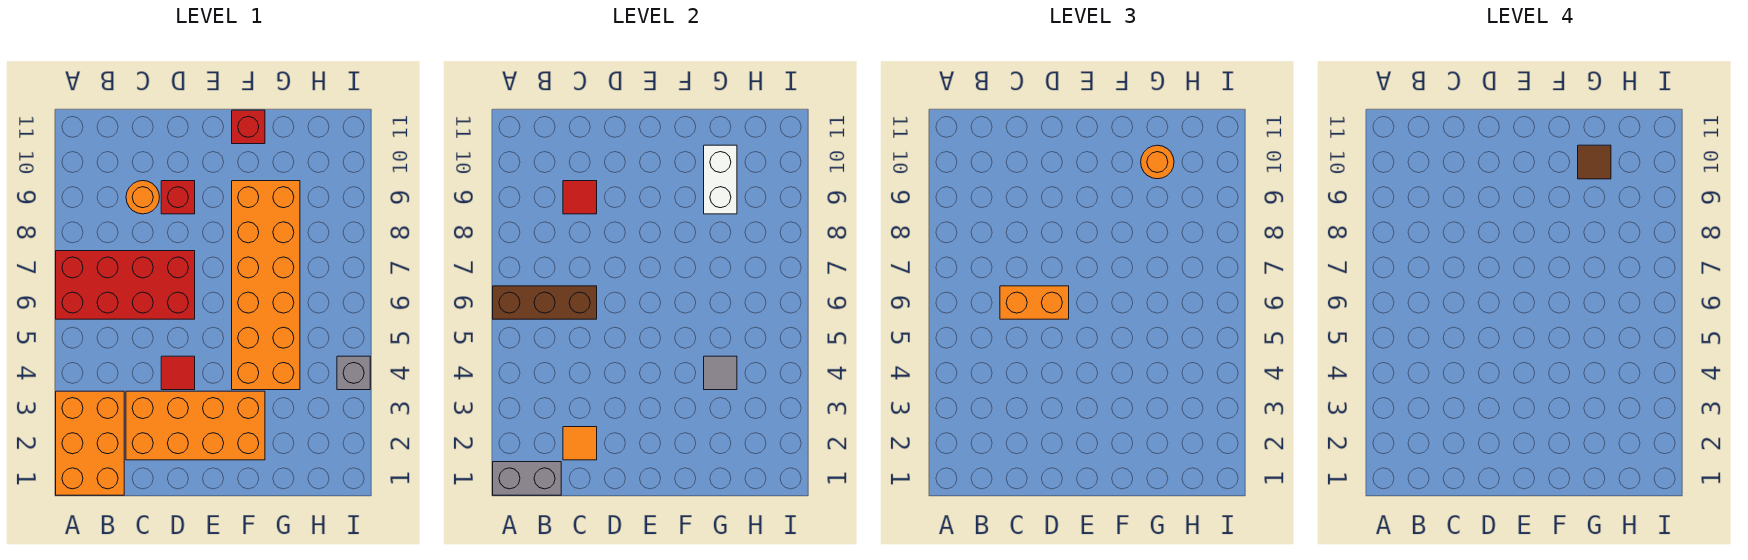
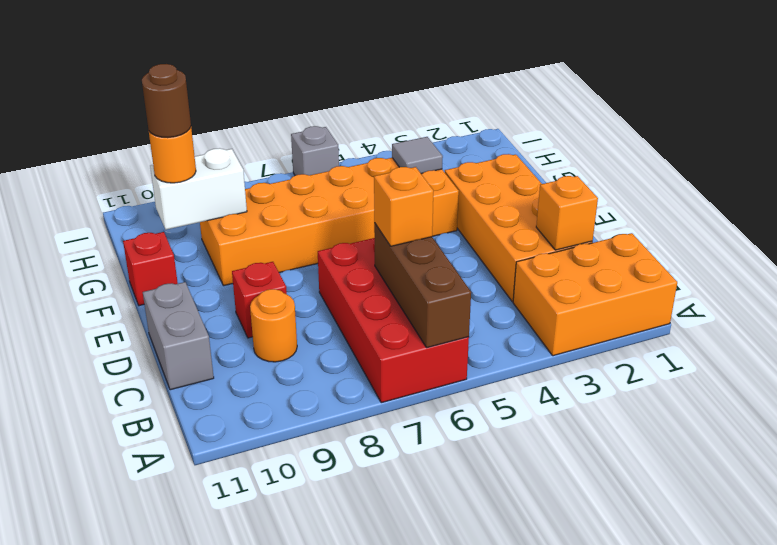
grey 1x2 brick [493,462,561,495] -> grey 1x2 brick moved to [143,282,214,390]
orange 1x1 tile [563,427,597,460] -> orange 1x1 brick [536,176,598,250]
orange 1x2 brick [1000,286,1069,319] -> orange 1x1 brick [374,167,433,246]
red 1x1 tile [563,181,597,214] -> none
red 1x1 tile [161,356,195,390] -> none
brown 1x1 tile [1578,145,1611,179] -> brown 1x1 round brick [142,64,191,138]
grey 1x1 brick [337,356,370,390] -> grey 1x1 brick moved to [291,126,339,176]

